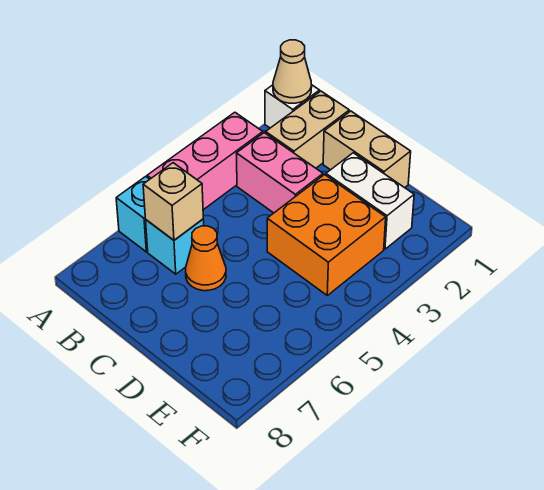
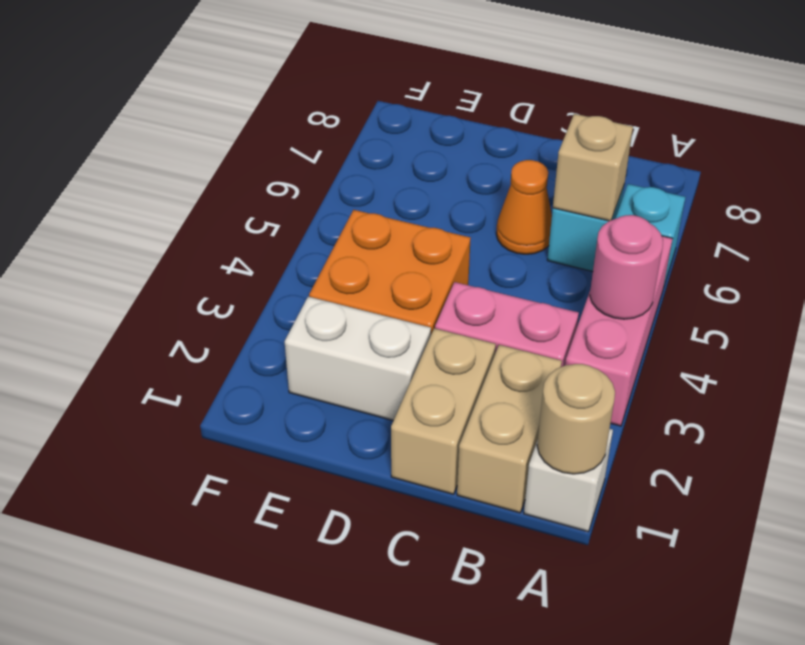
tan 1x1 cone [273,40,312,103] -> tan 1x1 round brick [537,364,615,474]
none -> pink 1x1 round brick [590,215,663,319]
tan 1x2 brick [323,111,411,188] -> tan 1x2 brick turned to [391,328,496,494]

